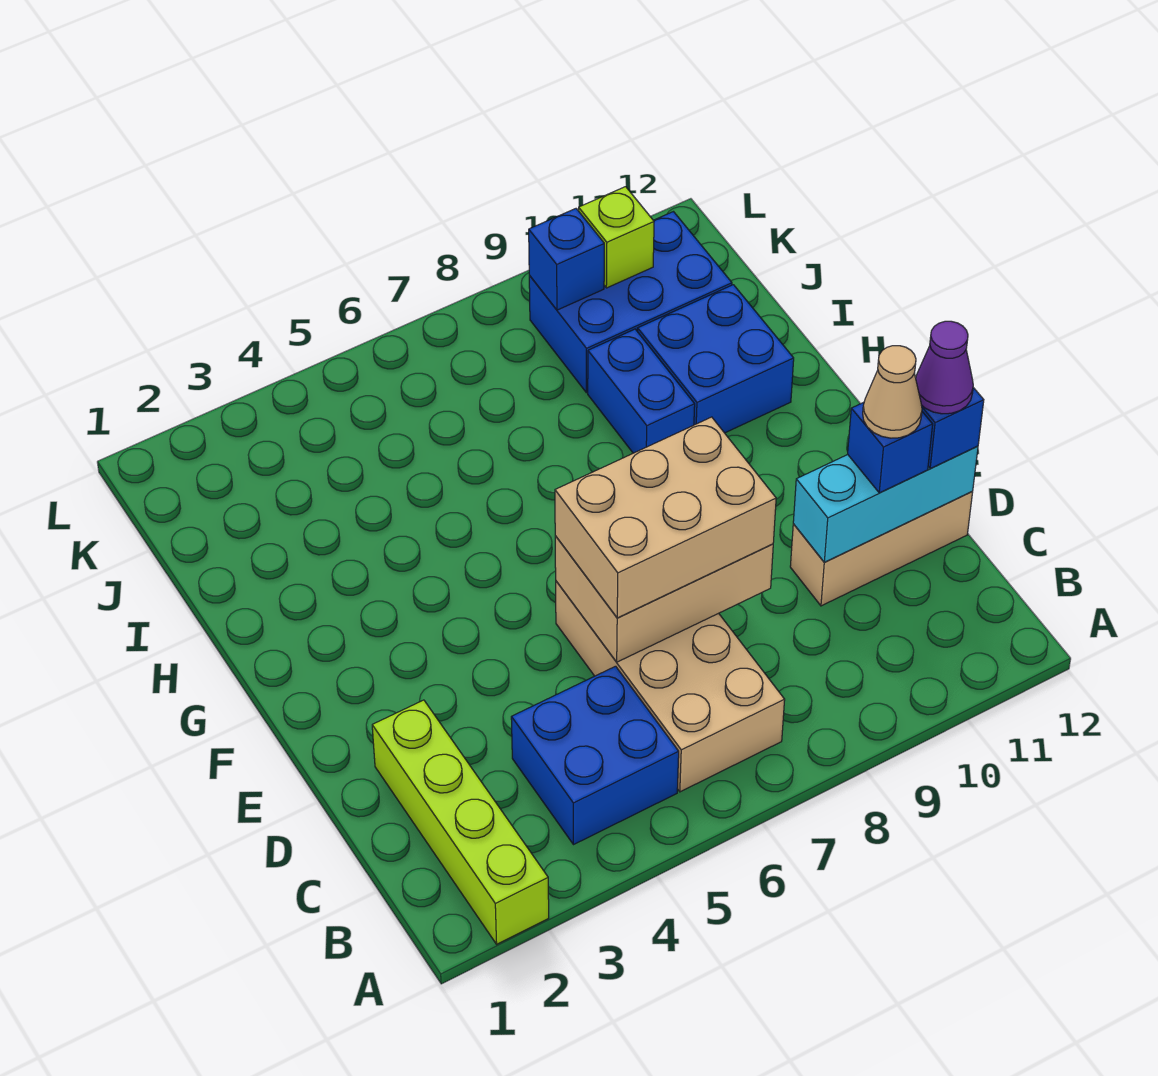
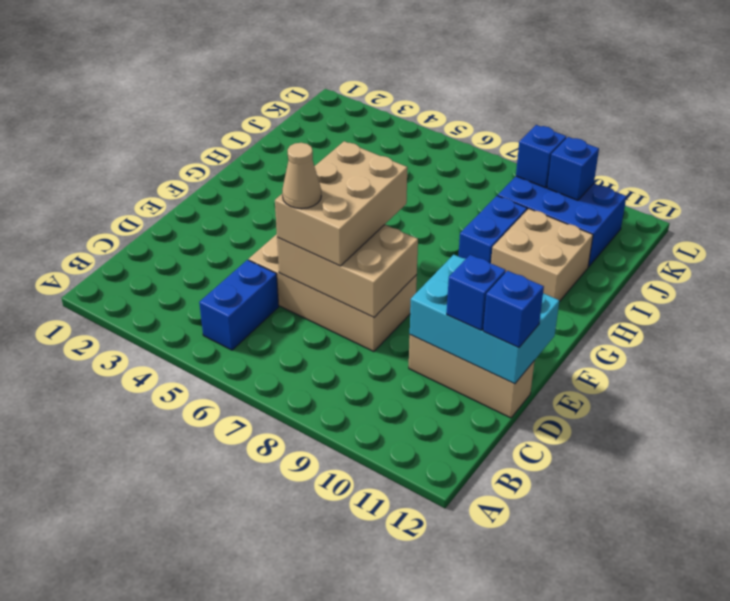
lime 1x4 brick [372,700,549,944] -> none
blue 2x2 brick [511,666,679,845] -> blue 1x2 brick [199,260,279,350]
tan 2x4 brick [556,581,785,792] -> tan 2x4 brick turned to [249,234,417,352]
tan 2x3 brick [555,417,776,618] -> tan 2x3 brick turned to [275,141,407,266]
cyan 1x3 brick [793,446,978,562] -> cyan 2x3 brick [410,255,559,384]
tan 1x1 cone [863,346,922,438] -> tan 1x1 cone moved to [282,143,321,209]
purple 1x1 cone [916,321,973,414] -> none
blue 2x2 brick [638,285,794,433] -> tan 2x2 brick [491,209,593,302]
lime 1x1 brick [579,187,654,288] -> blue 1x1 brick [547,137,599,200]

